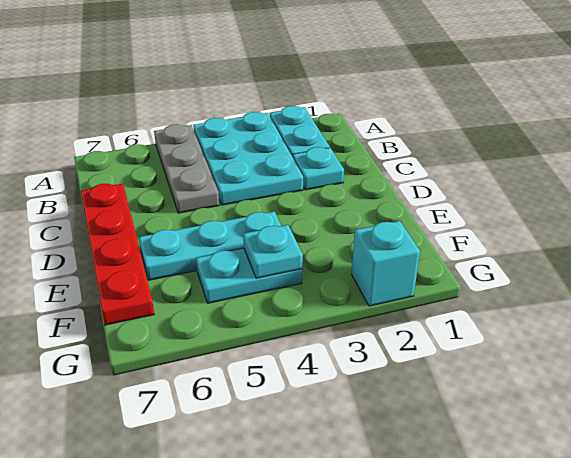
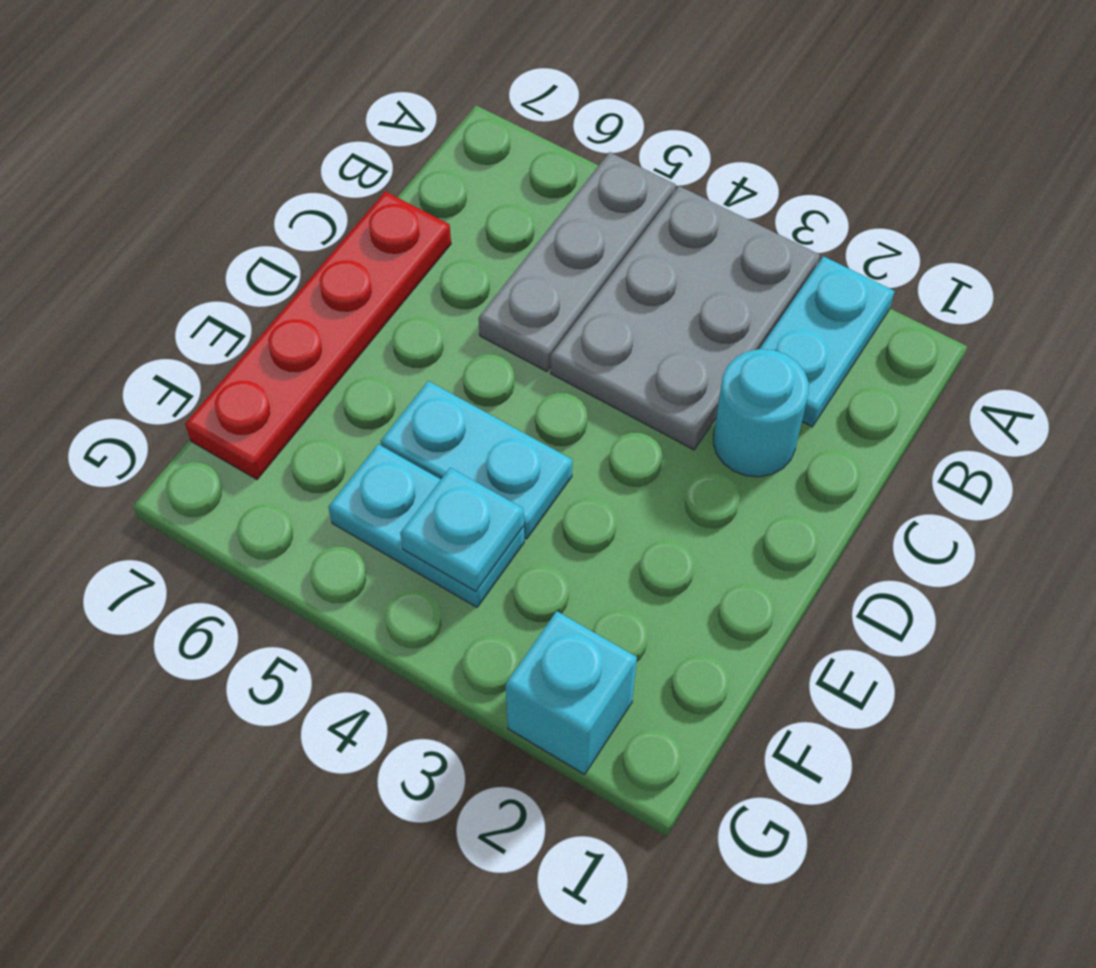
cyan 2x3 plate [194,112,303,205] -> grey 2x3 plate [551,186,820,450]
cyan 1x1 plate [293,147,344,190] -> cyan 1x1 round brick [713,349,809,477]
cyan 1x3 plate [139,212,281,280] -> cyan 1x2 plate [381,381,572,539]

